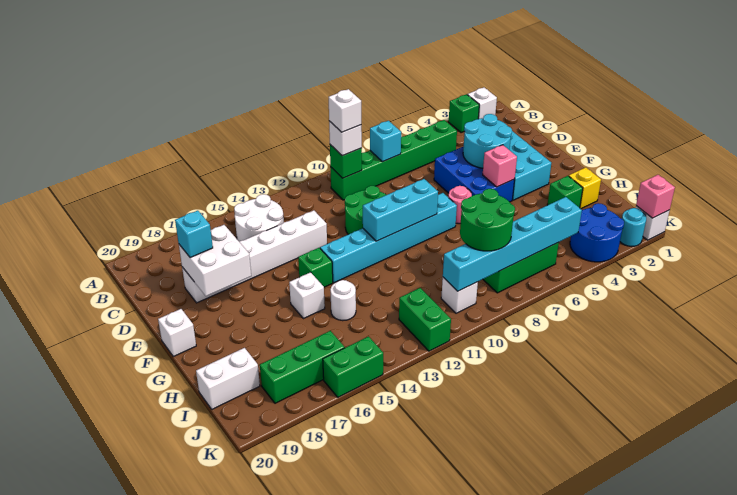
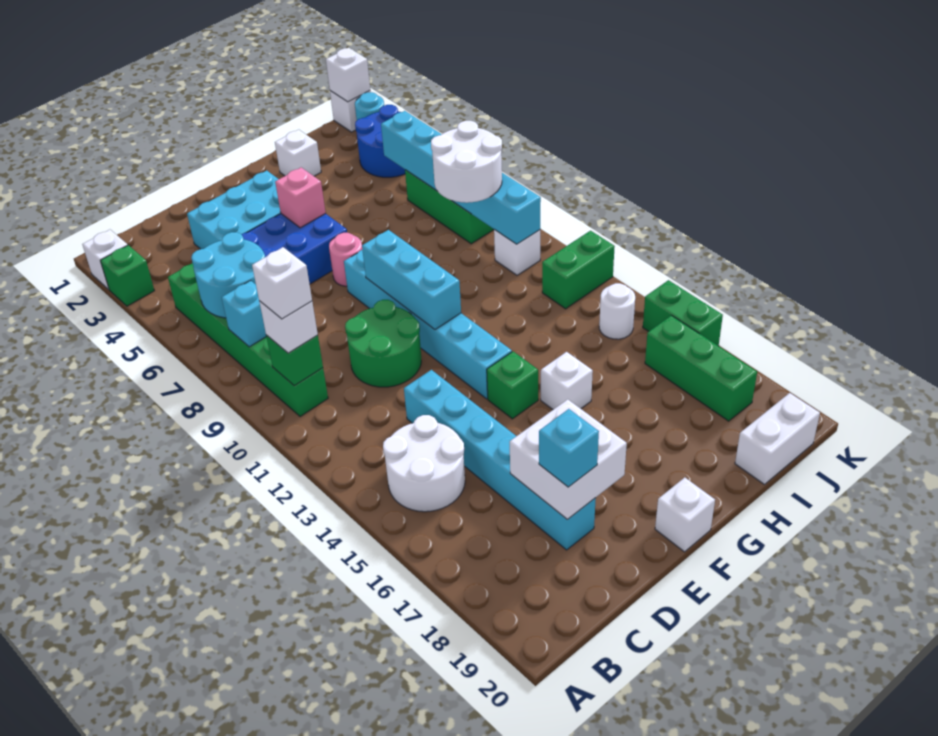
cyan 2x2 round brick [463,114,512,168] -> cyan 2x2 round brick moved to [191,232,265,318]
white 1x6 brick [182,210,327,303] -> cyan 1x6 brick [404,370,596,550]
yellow 1x1 brick [569,168,601,209] -> white 1x1 brick [275,130,321,176]
green 1x1 brick [547,176,583,208] -> none
white 1x1 round brick [330,280,356,321] -> white 1x1 round brick moved to [599,283,635,339]
green 2x2 round brick [460,189,515,251] -> white 2x2 round brick [431,121,502,203]
white 1x2 brick [196,348,260,409] -> white 1x2 brick turned to [735,393,820,484]
pink 1x1 brick [636,175,675,218] -> white 1x1 brick [326,48,370,102]

